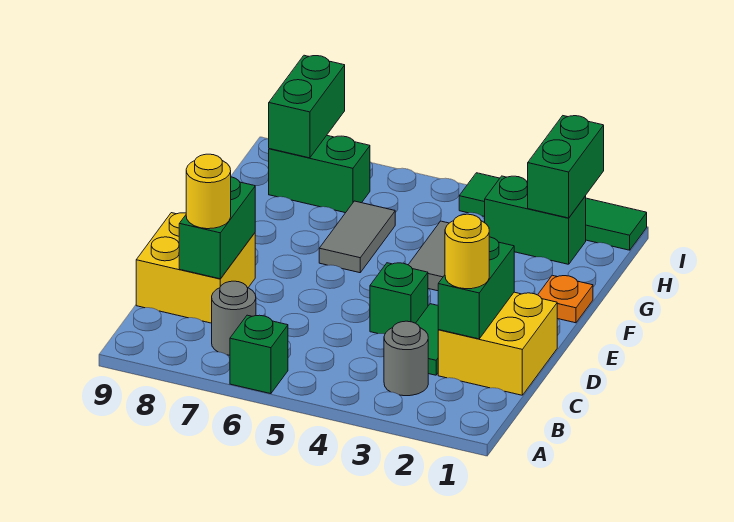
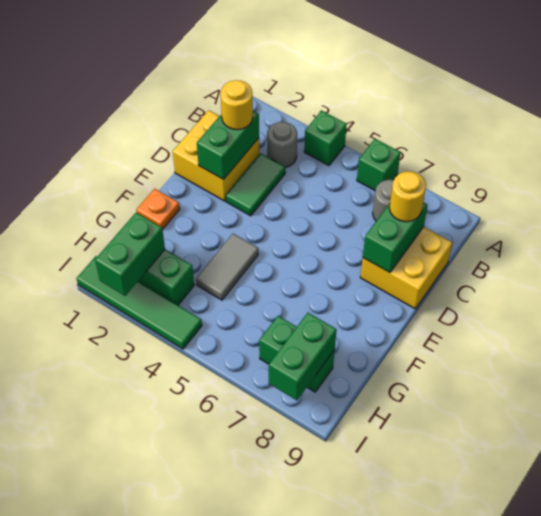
green 1x1 brick [370,263,428,334] -> green 1x1 brick moved to [304,111,347,165]
grey 1x2 tile [319,201,395,273] -> none

